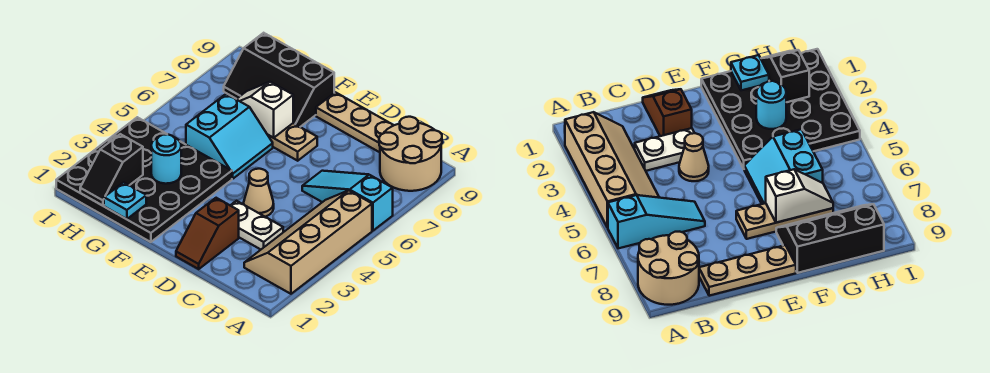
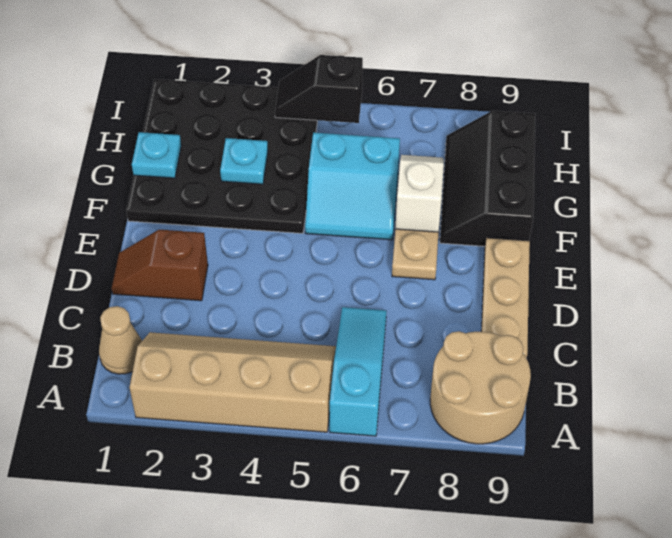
white 1x2 plate [230,201,283,249] -> none
tan 1x1 cone [244,169,274,217] -> tan 1x1 cone moved to [99,306,142,374]
cyan 1x1 round brick [151,134,181,184] -> cyan 1x1 plate [220,138,268,184]
black 1x2 slope [80,134,143,206] -> black 1x2 slope moved to [275,55,363,123]

